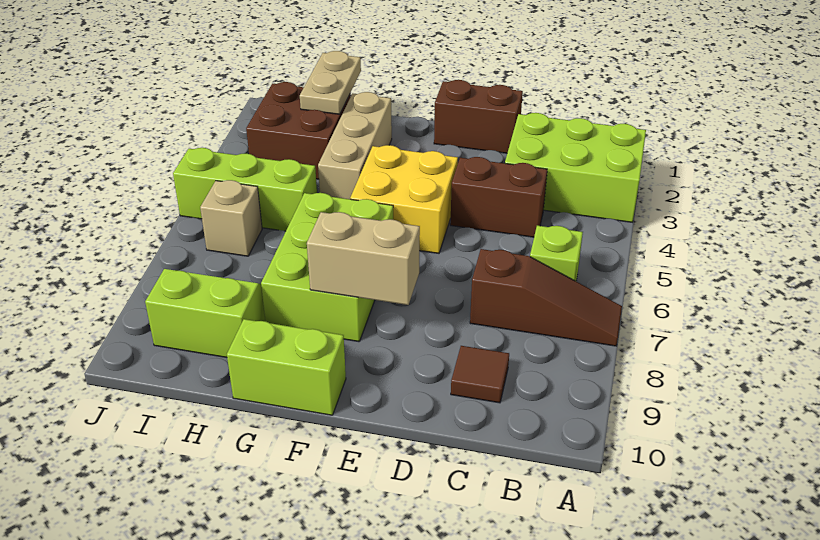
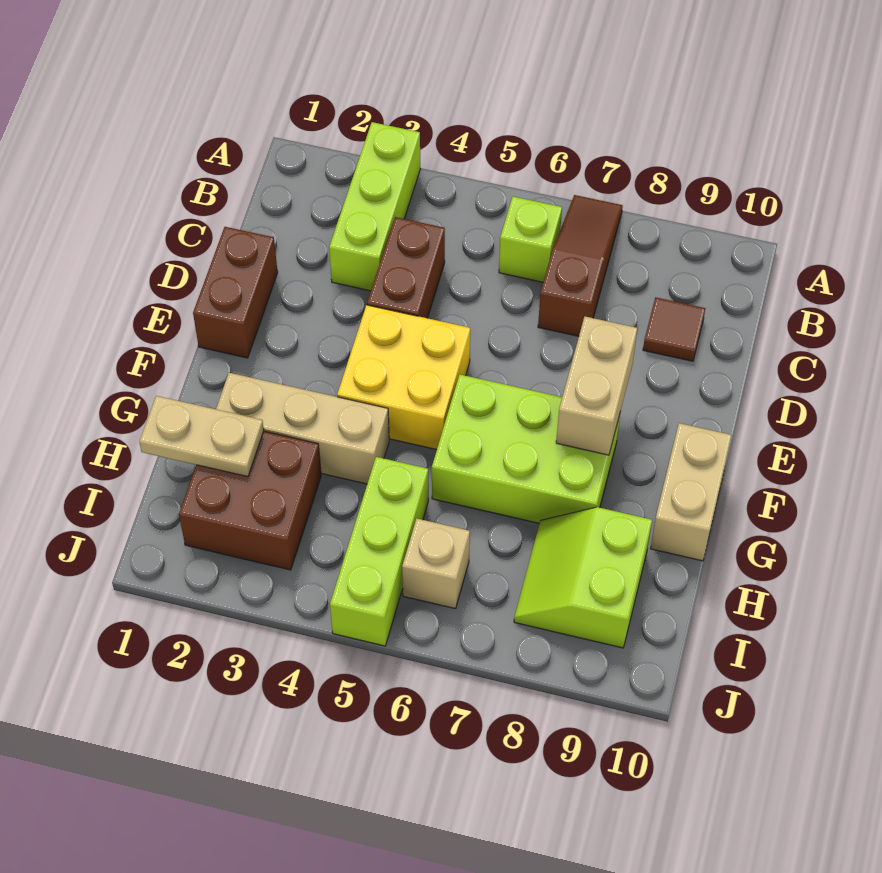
lime 2x3 brick [505,113,646,222] -> lime 1x3 brick [329,122,420,291]
lime 1x2 brick [227,319,346,415] -> tan 1x2 brick [651,423,731,561]

